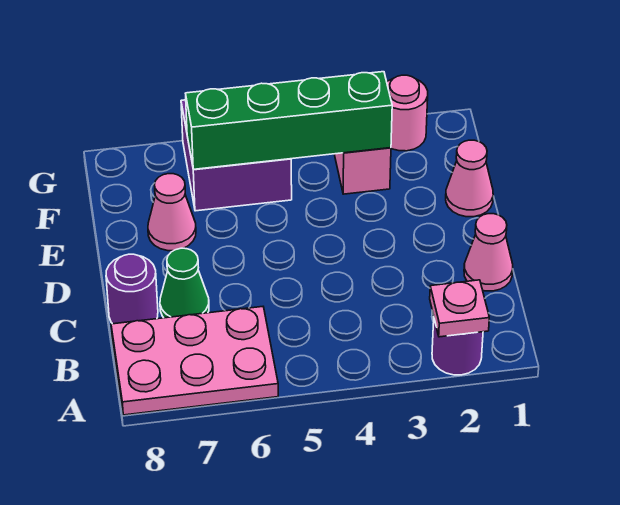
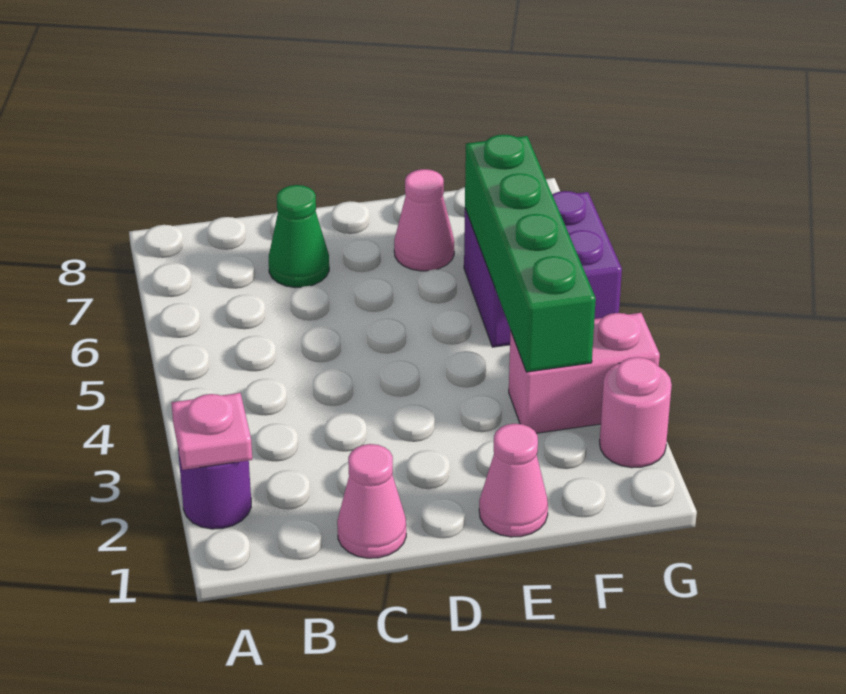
pink 2x3 plate [111,307,278,415] -> none
purple 1x1 round brick [106,254,158,324] -> none

